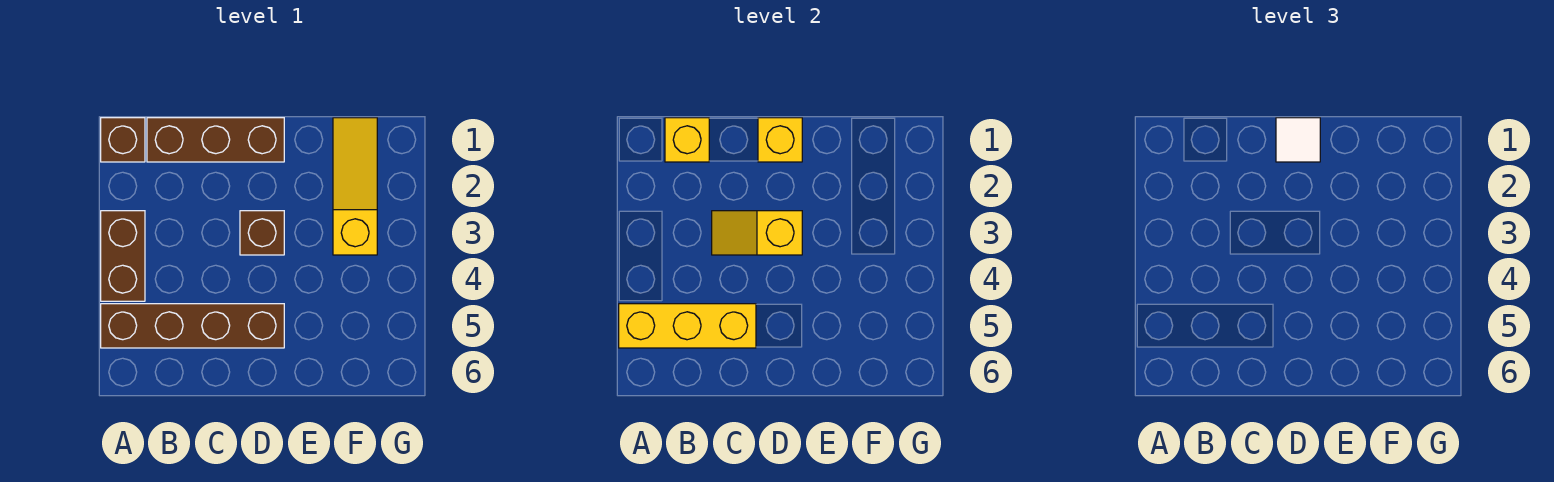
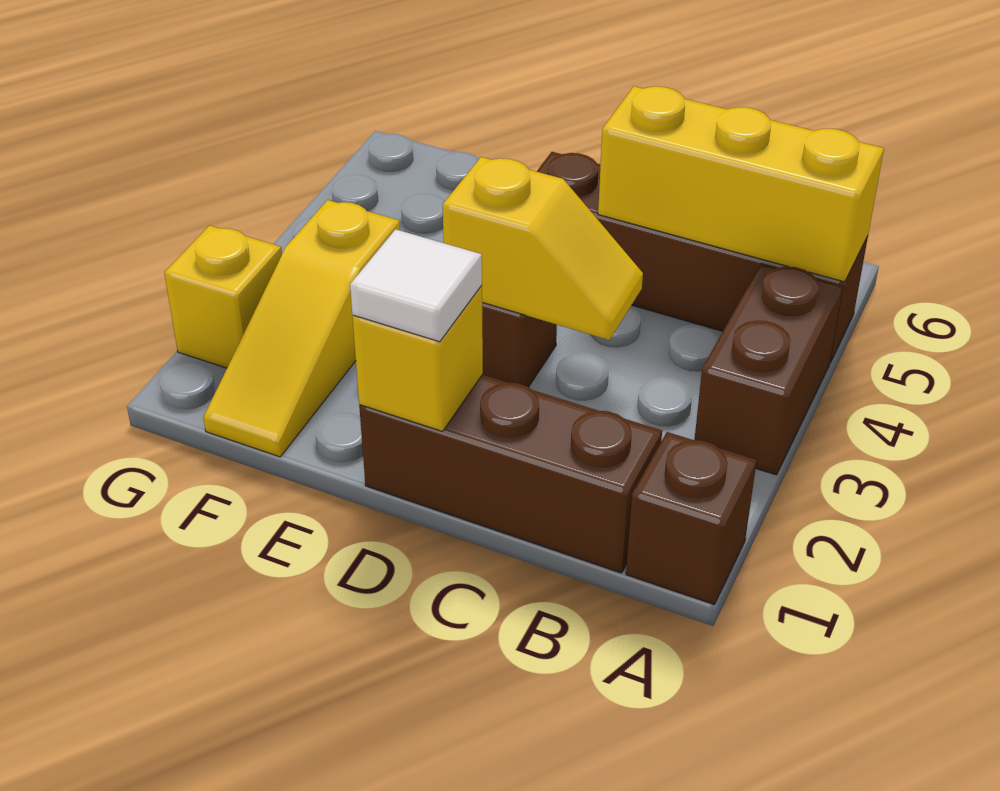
yellow 1x1 brick [665,118,709,162] -> yellow 1x1 brick moved to [164,225,282,368]

